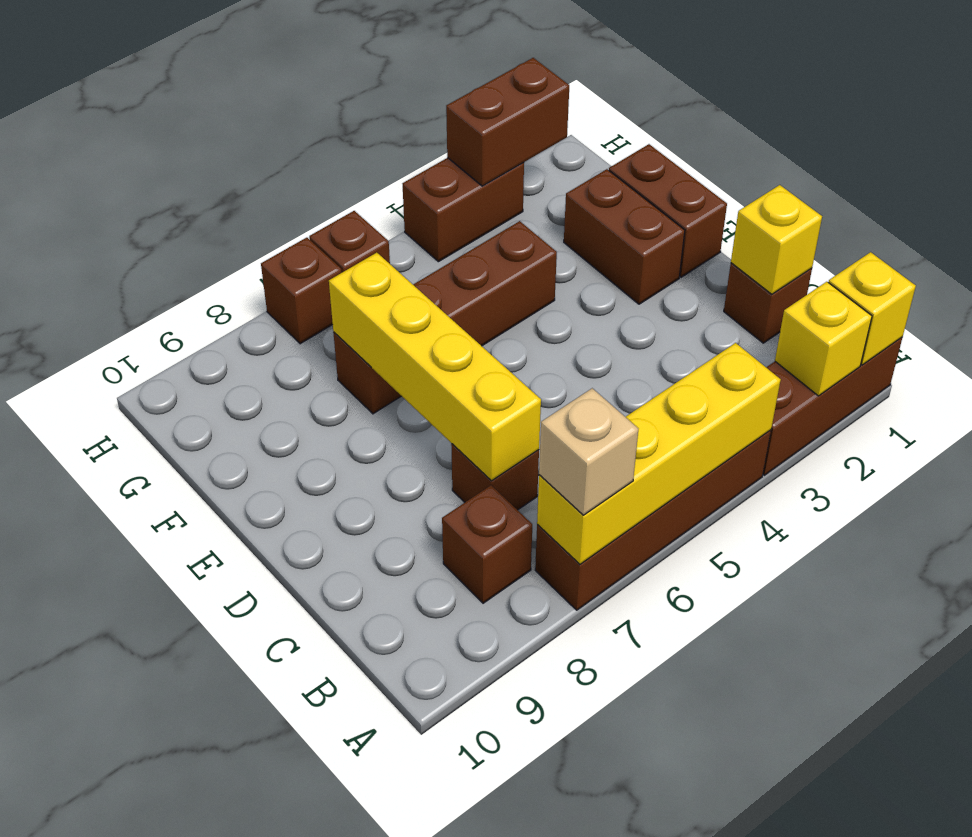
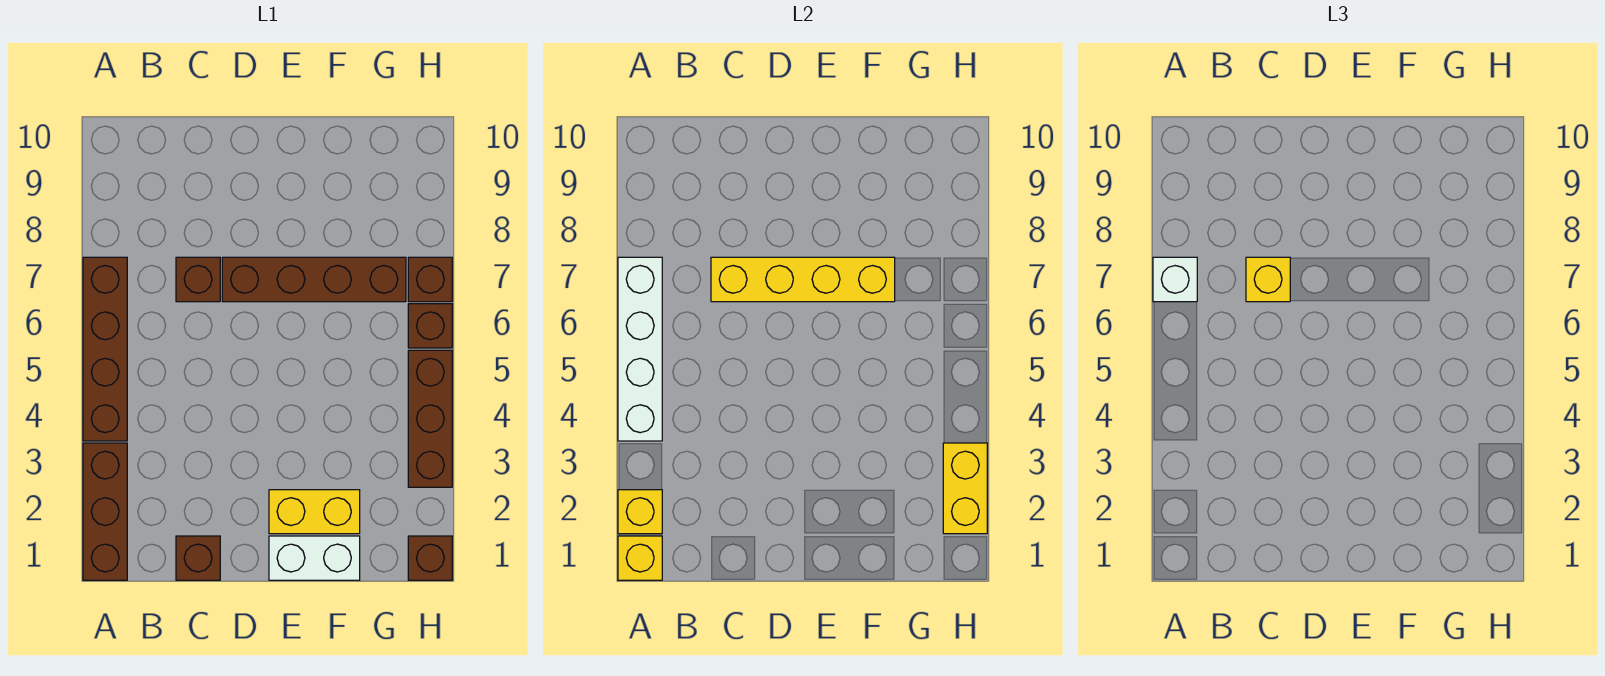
yellow 1x4 brick [537,343,781,564] -> white 1x4 brick [618,257,662,441]
tan 1x1 brick [539,388,638,515] -> white 1x1 brick [1153,257,1197,302]
brown 1x1 brick [442,485,532,603] -> brown 1x1 brick moved to [408,536,452,580]
yellow 1x1 brick [731,185,822,294] -> yellow 1x1 brick moved to [1246,257,1290,302]
brown 1x2 brick [609,144,727,277] -> white 1x2 brick [269,536,360,580]
brown 1x2 brick [564,169,685,304] -> yellow 1x2 brick [269,490,360,534]
brown 1x4 brick [333,221,557,414] -> brown 1x4 brick turned to [222,257,406,302]
brown 1x2 brick [446,58,569,186] -> yellow 1x2 brick [943,443,987,534]
brown 1x2 brick [403,158,524,262] -> brown 1x3 brick [408,350,452,487]

